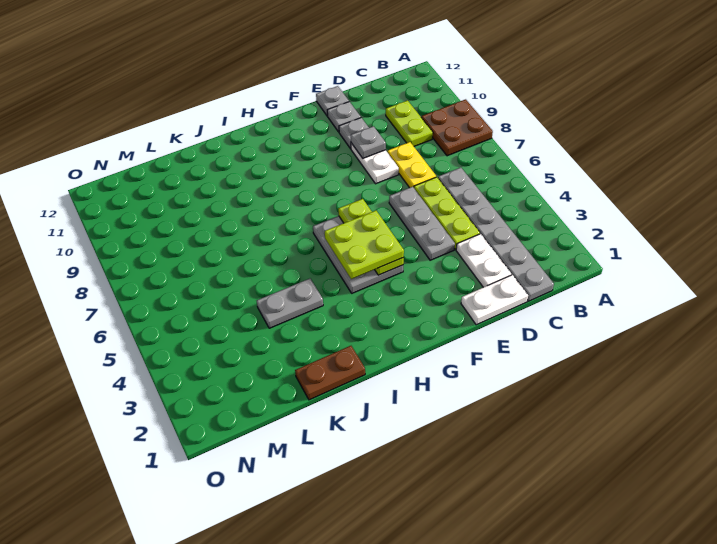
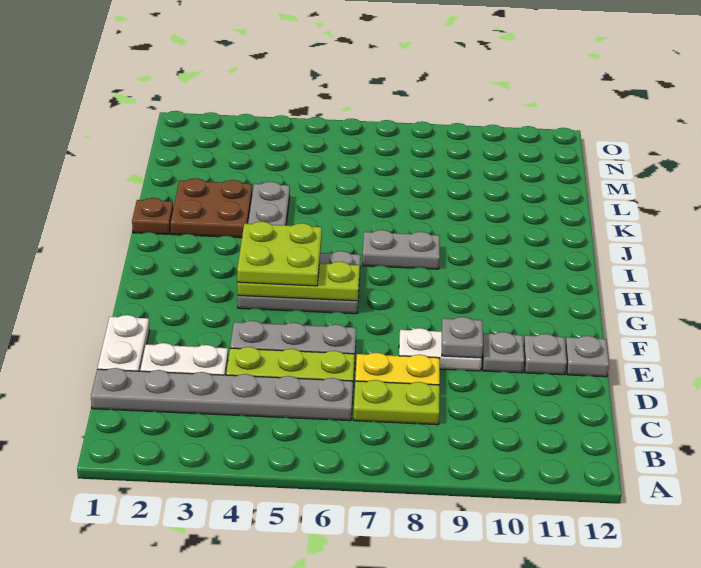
brown 2x2 plate [421,99,493,156] -> brown 2x2 plate moved to [171,178,252,238]
lime 1x2 plate [386,101,433,146] -> lime 1x2 plate moved to [353,380,440,425]
none -> grey 1x2 plate [362,230,440,269]
brown 1x2 plate [295,346,365,400] -> brown 1x1 plate [132,198,173,234]

